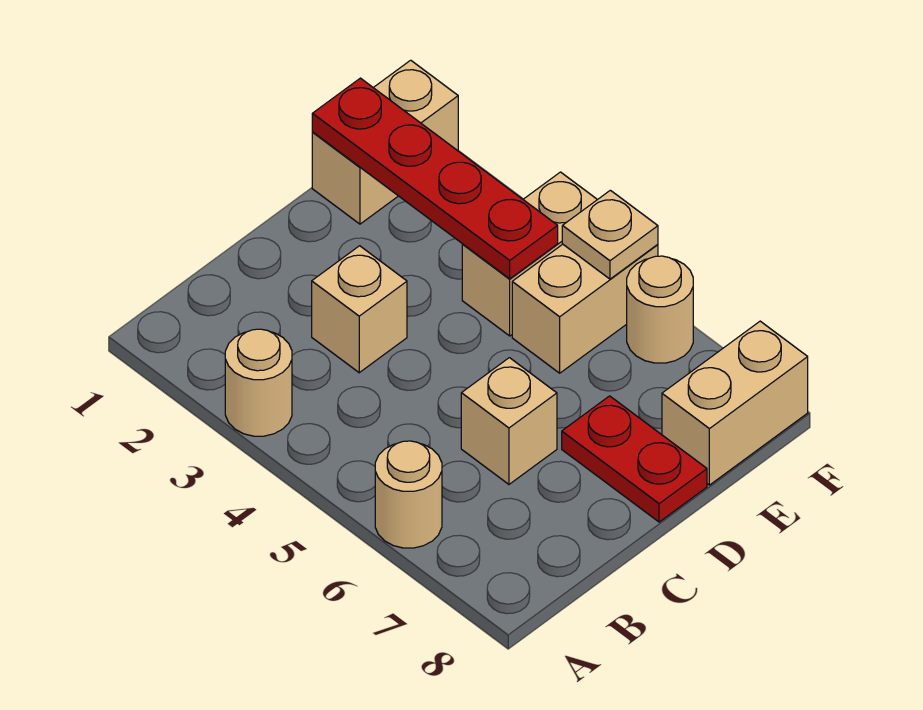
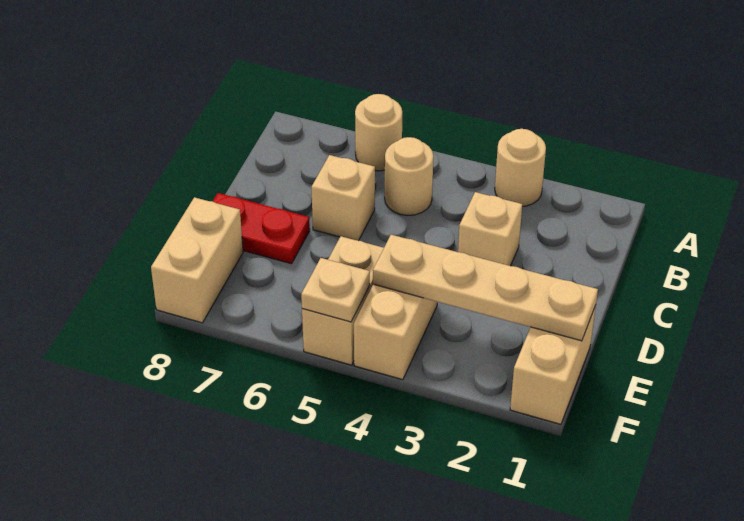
red 1x4 plate [312,78,558,279] -> tan 1x4 plate [373,235,598,341]
tan 1x1 round brick [627,256,693,363] -> tan 1x1 round brick moved to [385,137,433,215]

